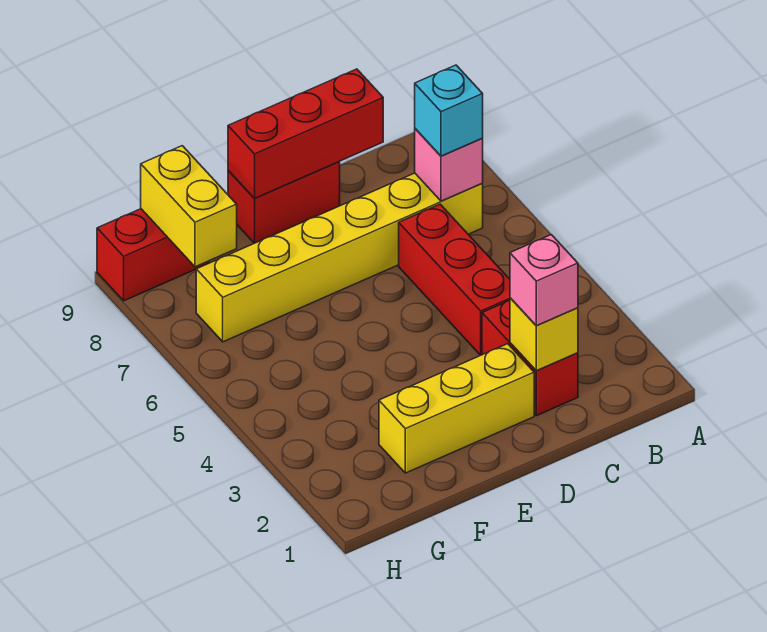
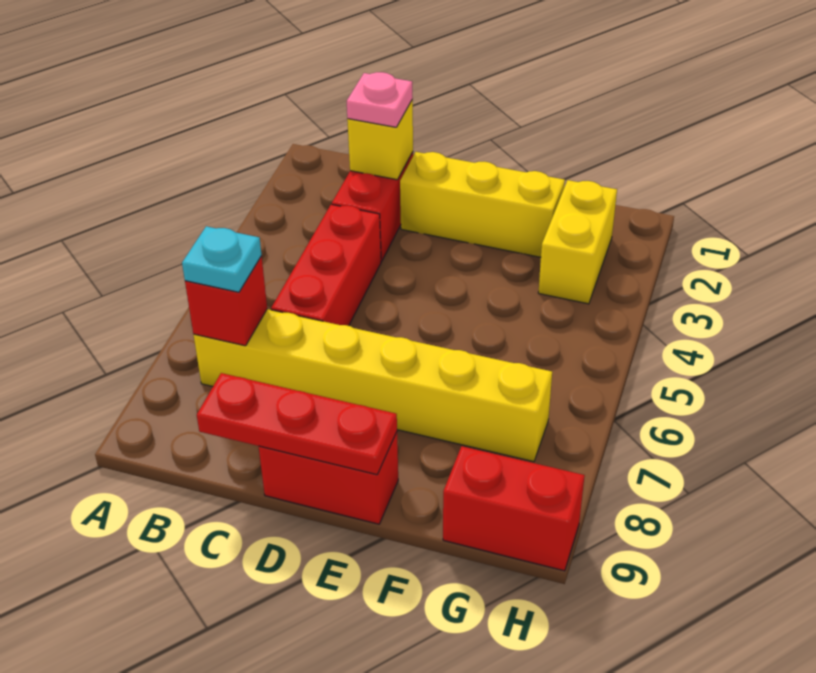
pink 1x1 brick [415,129,483,201] -> red 1x1 brick [185,256,267,346]
cyan 1x1 brick [415,65,483,156] -> cyan 1x1 plate [182,226,261,292]
pink 1x1 brick [510,235,578,326] -> pink 1x1 plate [347,72,413,127]
red 1x3 brick [228,69,383,198] -> red 1x3 plate [197,373,397,475]
yellow 1x2 brick [141,146,237,267] -> yellow 1x2 brick moved to [538,180,617,304]

